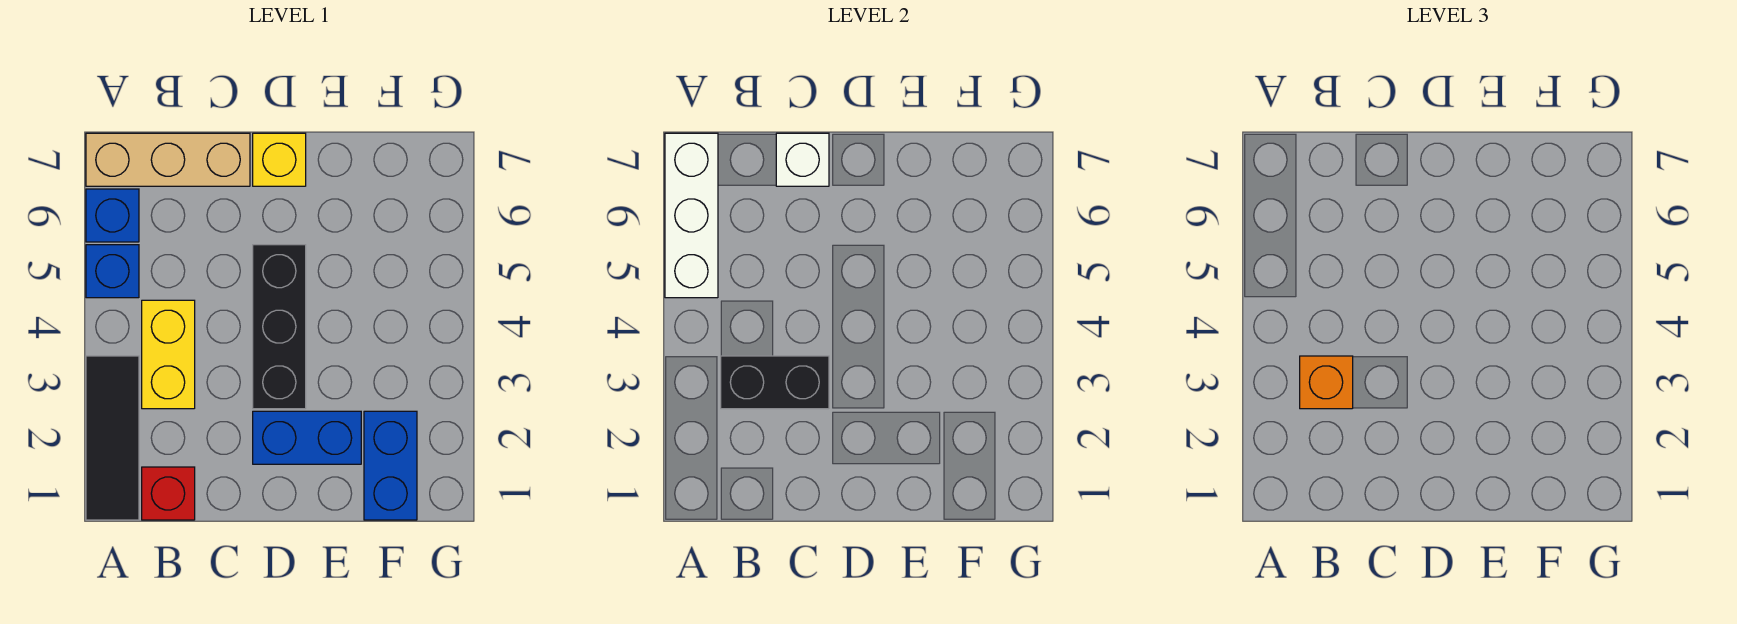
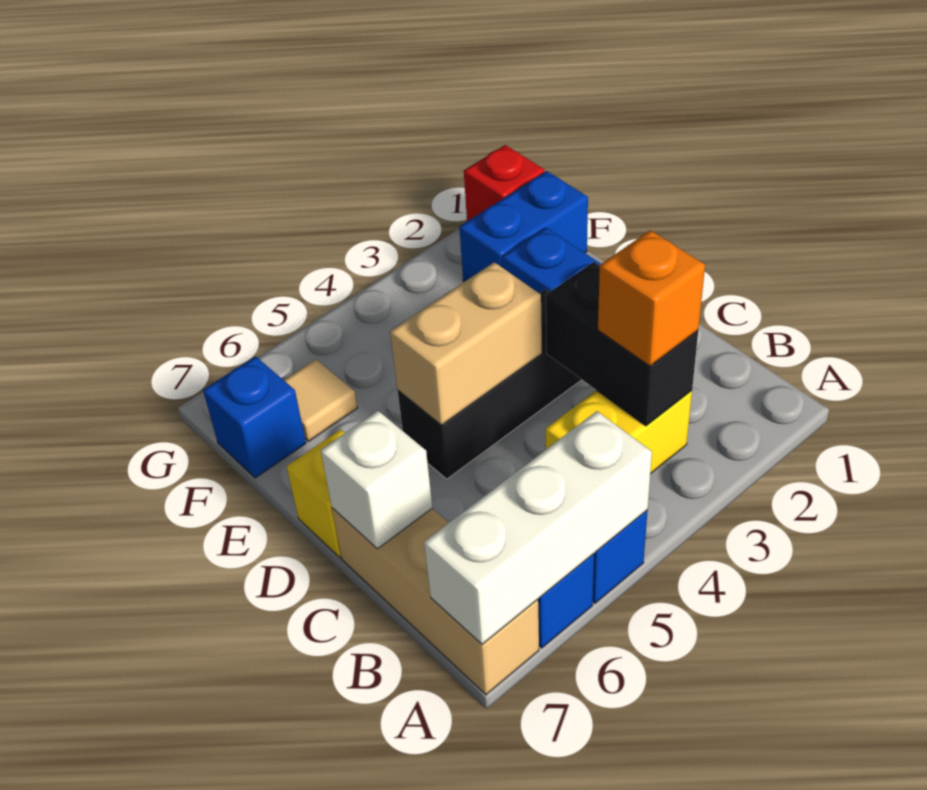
black 1x3 tile [86,356,139,520] -> none
red 1x1 brick [142,467,195,520] -> red 1x1 brick moved to [464,145,545,221]
none -> tan 1x2 brick [390,262,542,425]
none -> tan 1x1 tile [284,359,357,441]
none -> blue 1x1 brick [203,356,306,478]

